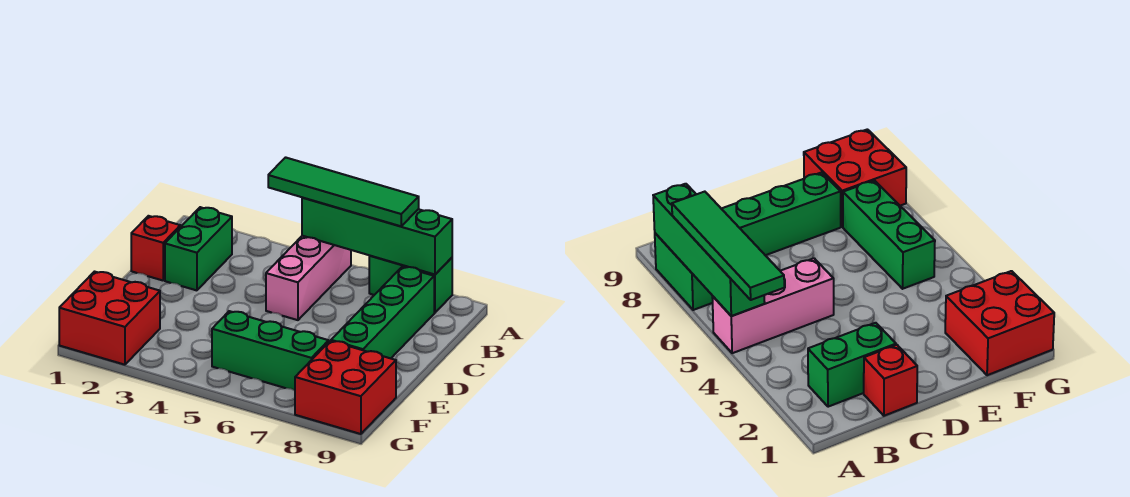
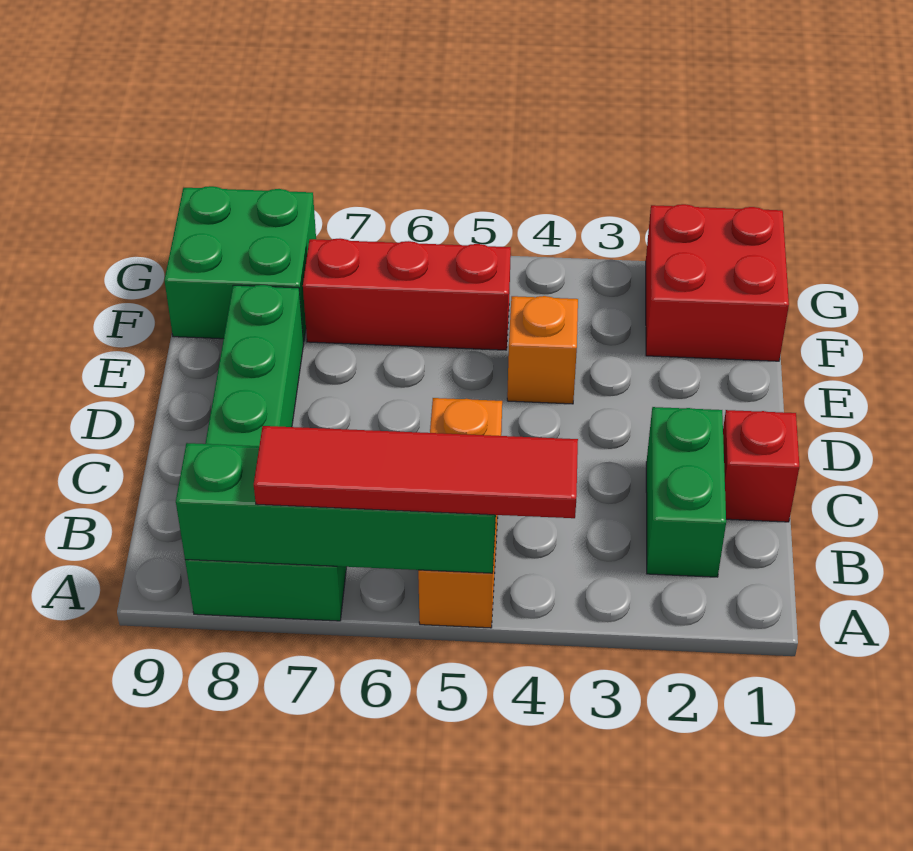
green 1x4 tile [268,157,419,226] -> red 1x4 tile [254,426,578,518]
pink 1x3 brick [266,236,351,320] -> orange 1x3 brick [418,398,502,628]
none -> orange 1x1 brick [507,296,578,404]
green 1x3 brick [212,311,329,390] -> red 1x3 brick [303,239,511,350]
red 2x2 brick [295,341,396,434] -> green 2x2 brick [164,186,316,342]

